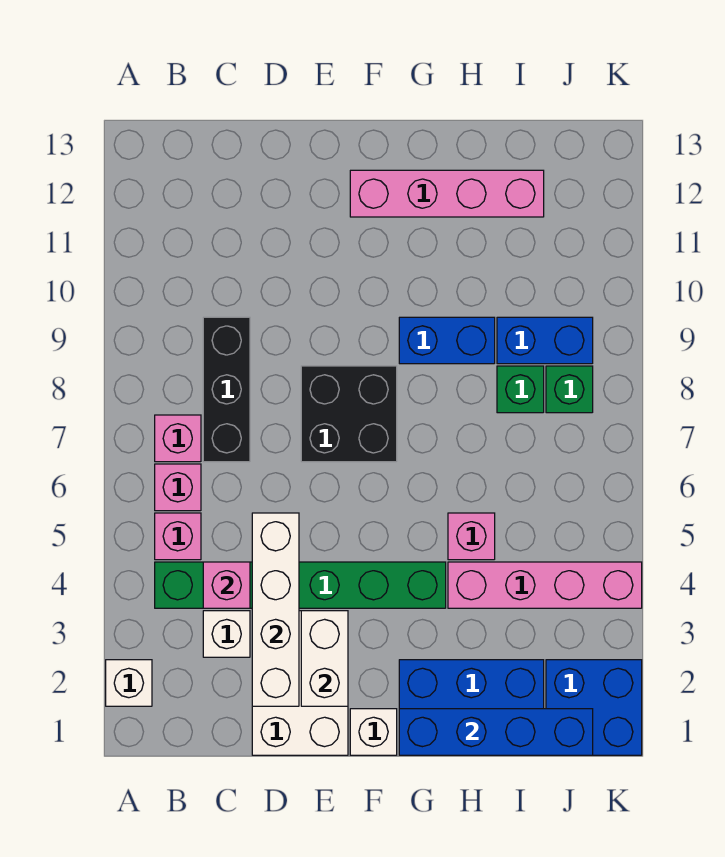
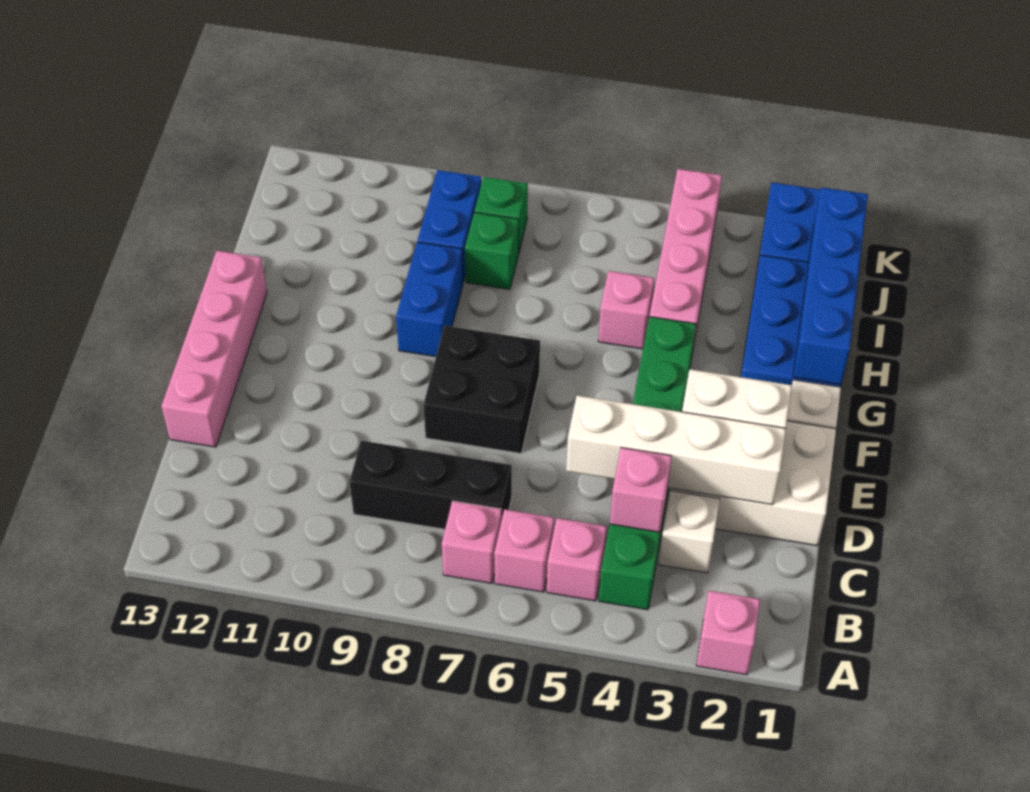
white 1x1 brick [106,660,152,706] -> pink 1x1 brick [696,591,760,675]
pink 1x4 brick [350,170,544,217] -> pink 1x4 brick moved to [161,251,267,447]

